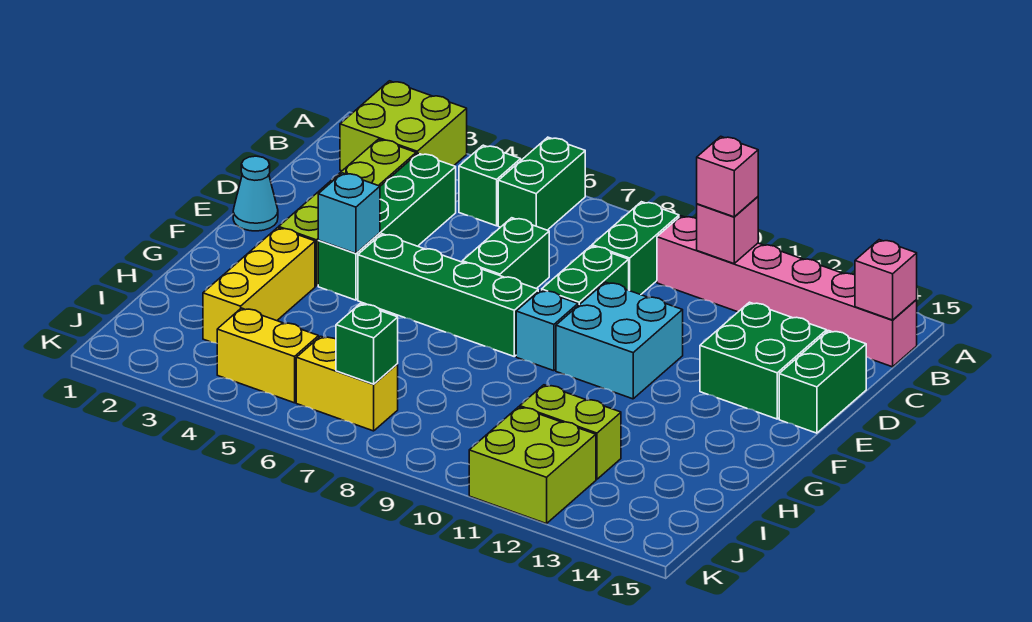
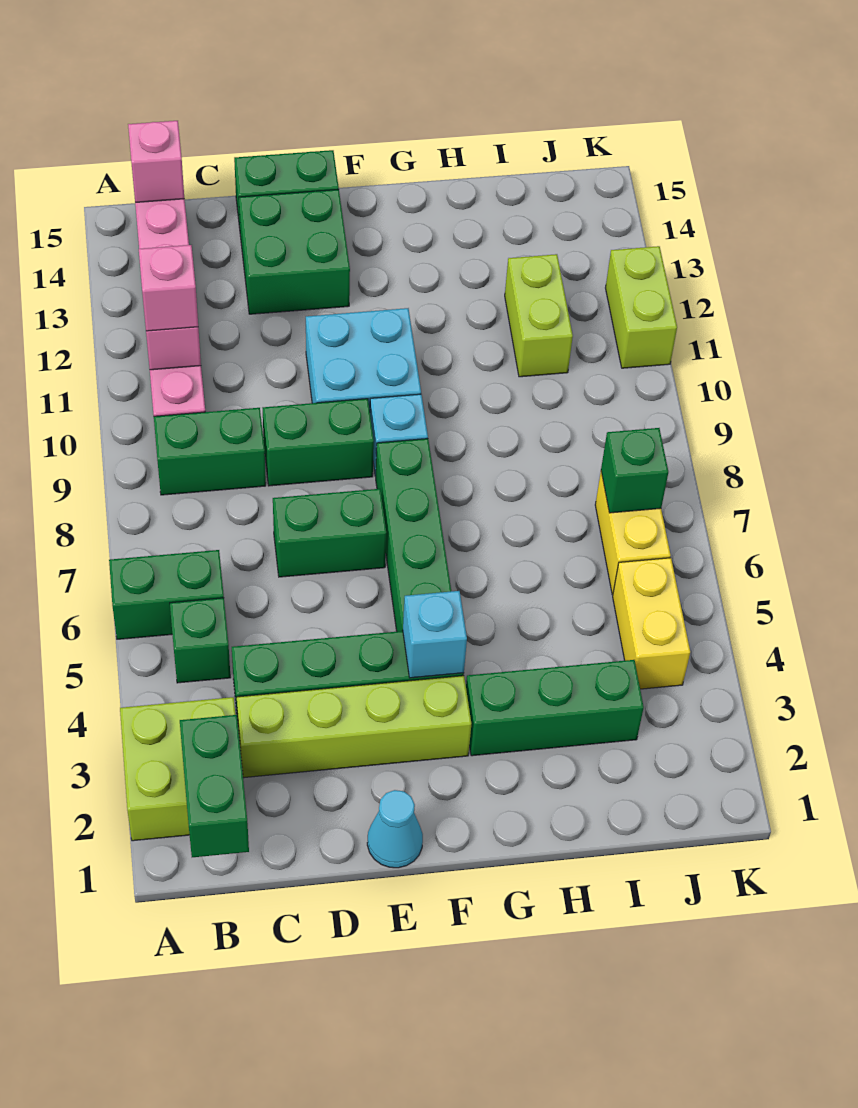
none -> green 1x2 brick [180,715,249,857]
yellow 1x3 brick [203,228,315,343] -> green 1x3 brick [466,660,644,756]
lime 2x2 brick [469,407,596,524] -> lime 1x2 brick [606,246,677,368]

